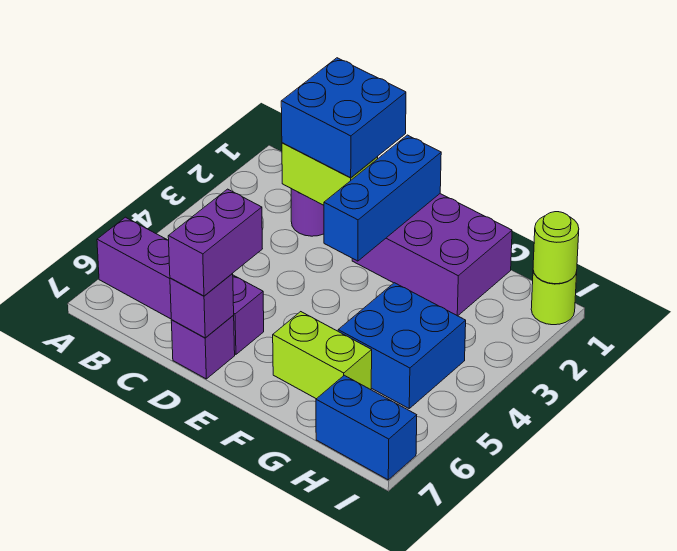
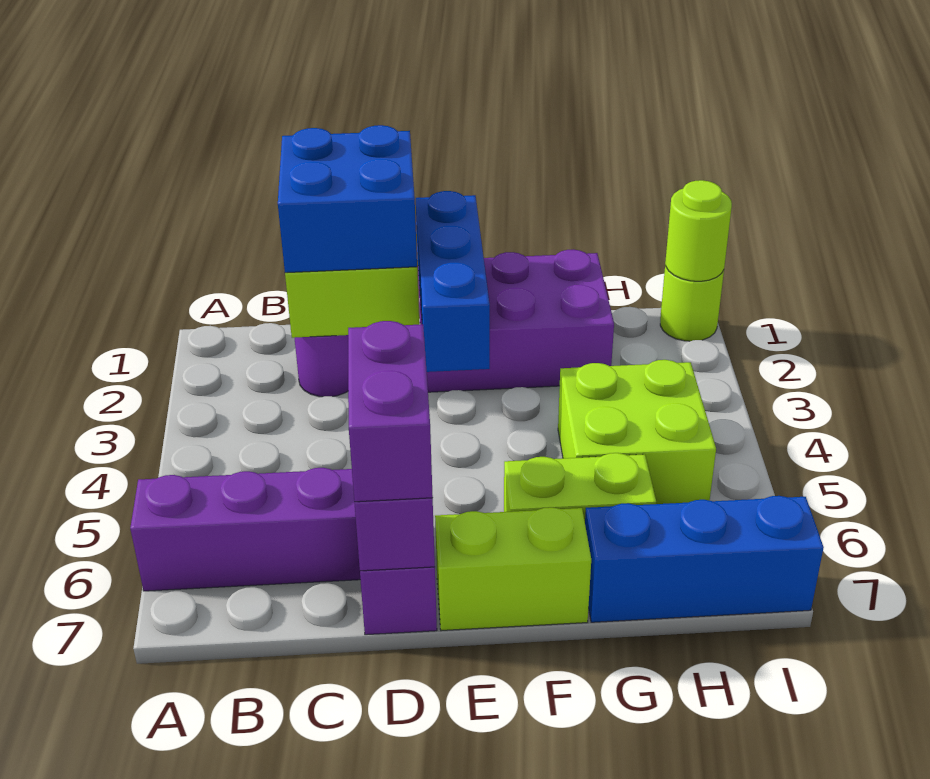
none -> lime 1x2 brick [435,507,591,630]
blue 2x2 brick [338,283,466,408] -> lime 2x2 brick [558,360,716,504]
blue 1x2 brick [316,375,417,480] -> blue 1x3 brick [585,496,824,622]

